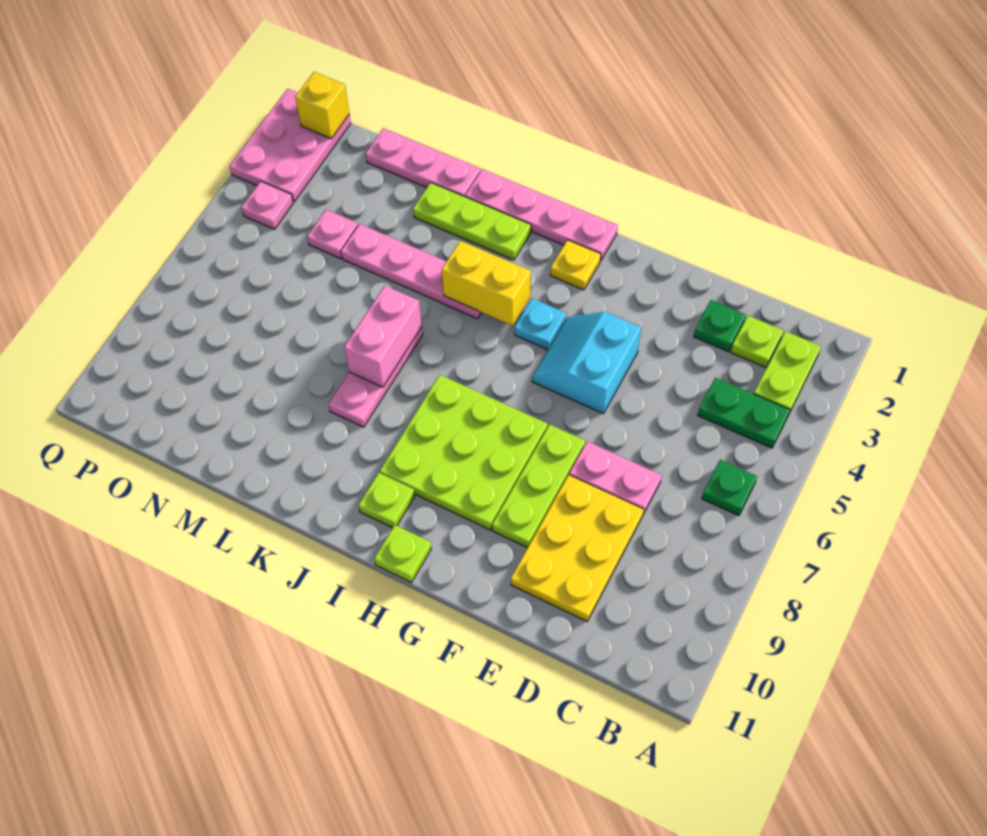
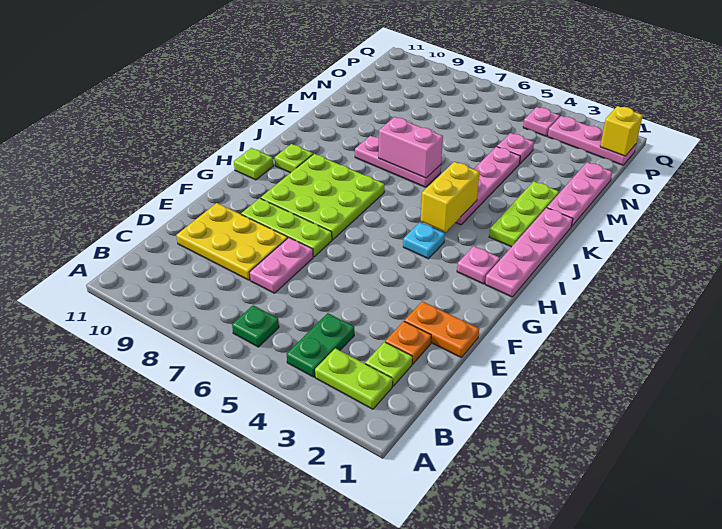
green 1x1 plate [694,300,746,352] -> orange 1x1 plate [385,321,431,364]
none -> orange 1x2 plate [404,301,479,357]
cyan 2x2 slope [532,312,641,414] -> none
yellow 1x1 plate [550,240,601,290] -> pink 1x1 plate [457,246,500,284]
pink 2x3 plate [230,89,351,202] -> pink 1x3 plate [548,116,636,165]

